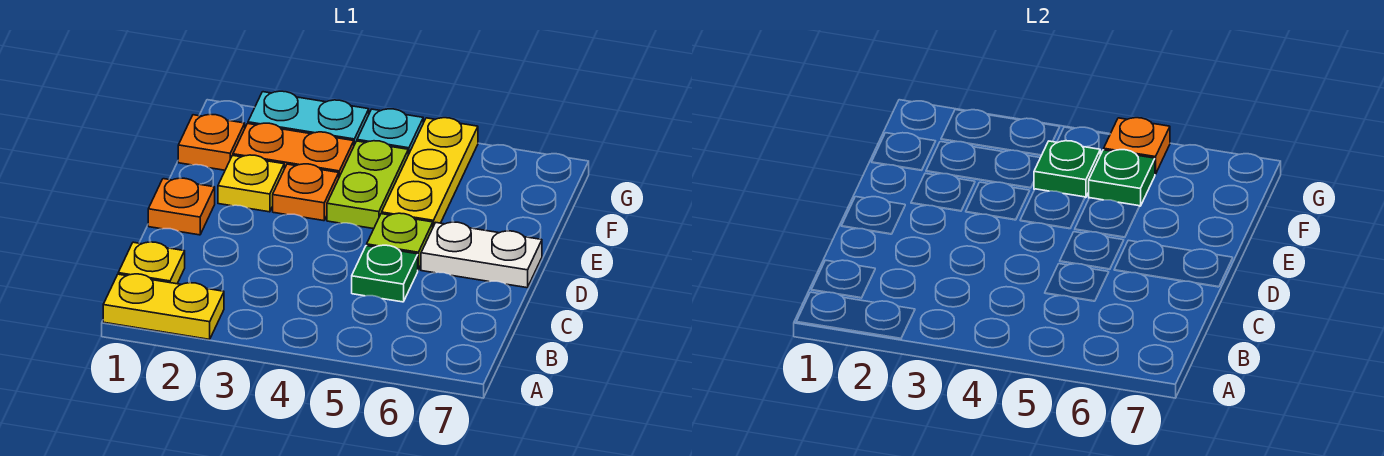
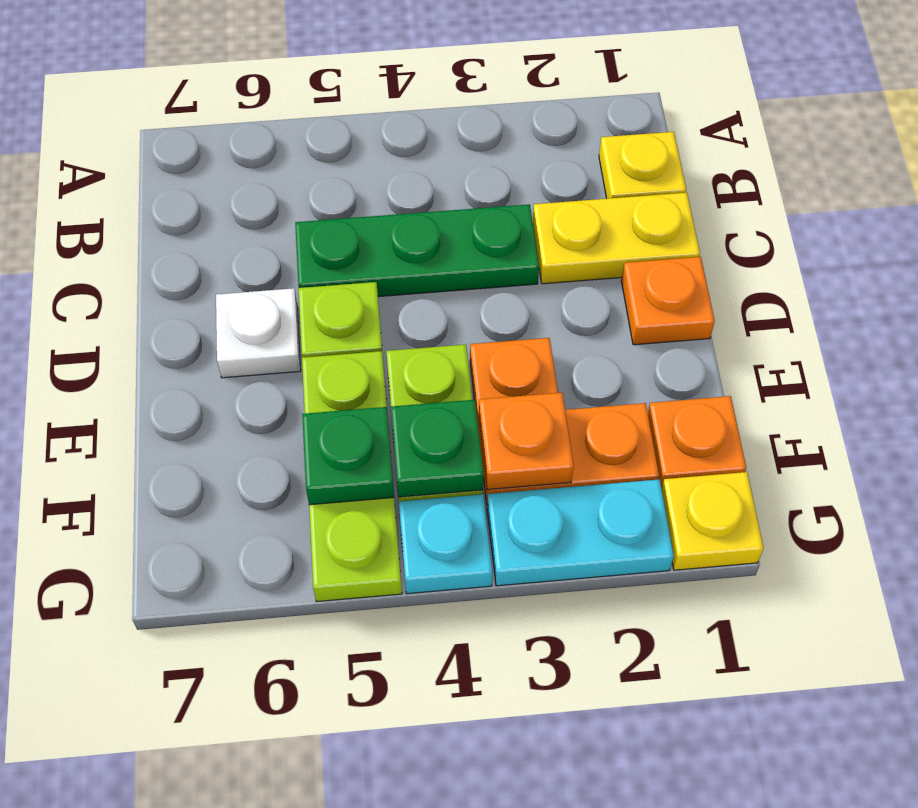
yellow 1x2 plate [103,274,224,339] -> yellow 1x2 plate moved to [533,193,700,284]
green 1x1 plate [352,245,418,302] -> green 1x3 plate [295,204,539,297]
white 1x2 plate [421,222,542,288] -> white 1x1 plate [216,288,301,378]
yellow 1x1 plate [218,155,284,212] -> yellow 1x1 plate moved to [662,472,764,570]
yellow 1x3 plate [382,118,478,227] -> lime 1x3 plate [302,351,402,602]
orange 1x1 plate [1104,118,1170,174] -> orange 1x1 plate moved to [478,393,574,490]

